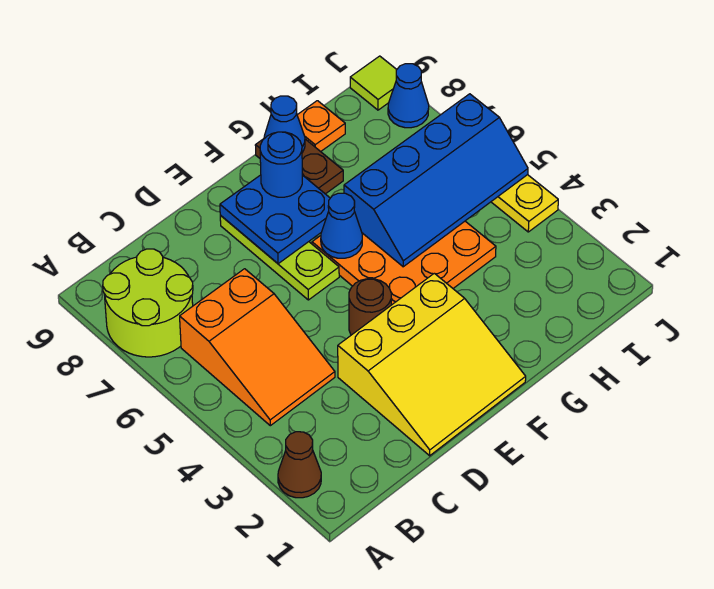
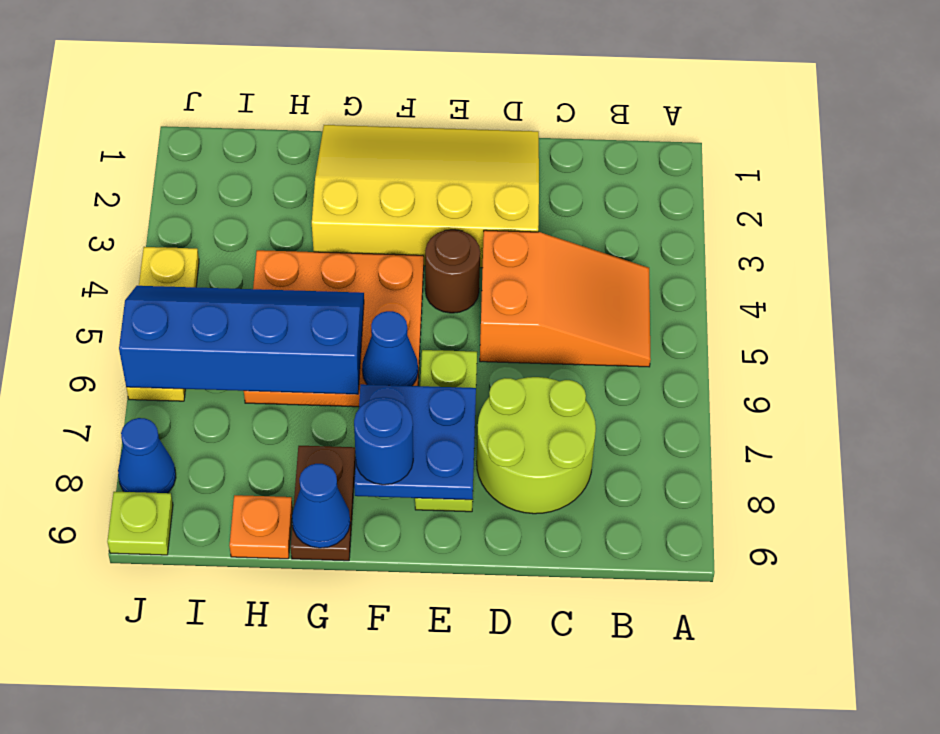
brown 1x1 cone [278,432,321,498] -> none
lime 2x2 round brick [103,249,193,357] -> lime 2x2 round brick moved to [477,377,596,514]
orange 2x3 slope [180,269,335,426] -> orange 2x3 slope turned to [480,230,651,367]
yellow 3x3 slope [338,273,526,456] -> yellow 3x4 slope [312,125,539,268]
lime 1x1 tile [350,56,397,110] -> lime 1x1 plate [107,492,173,555]

